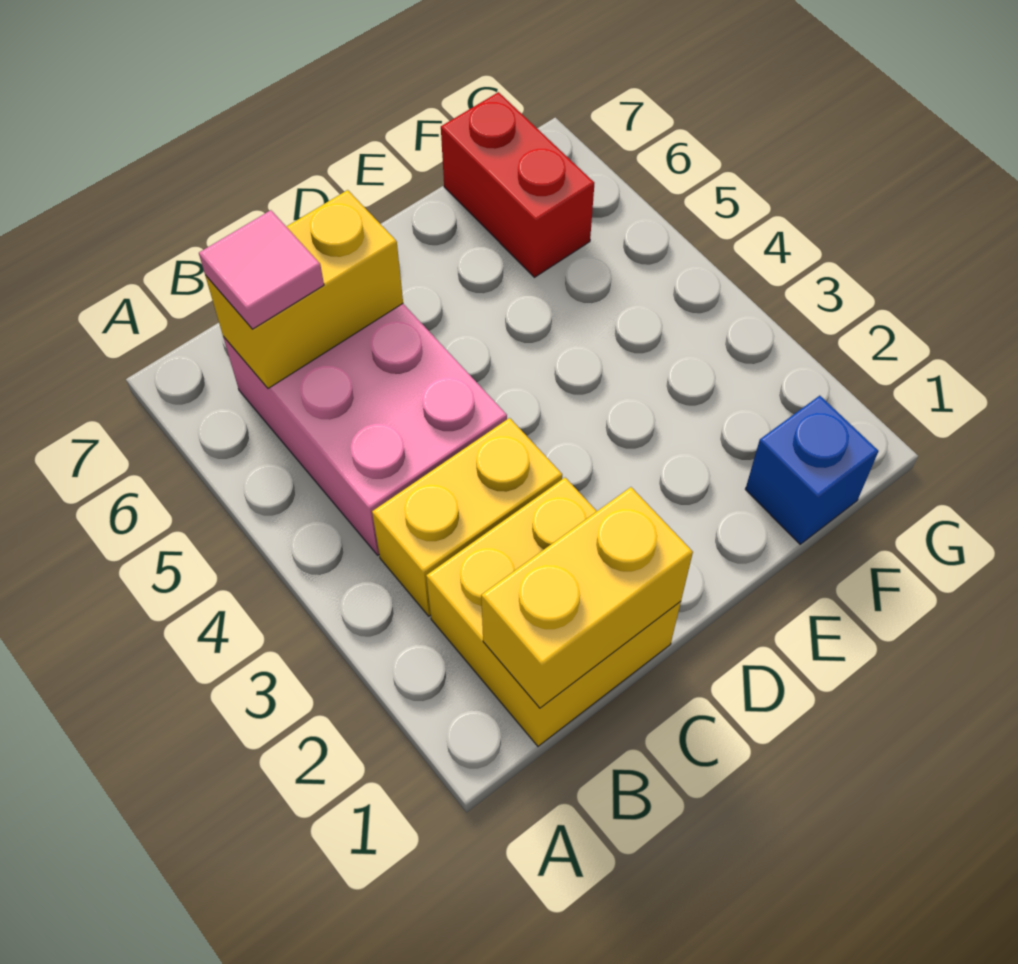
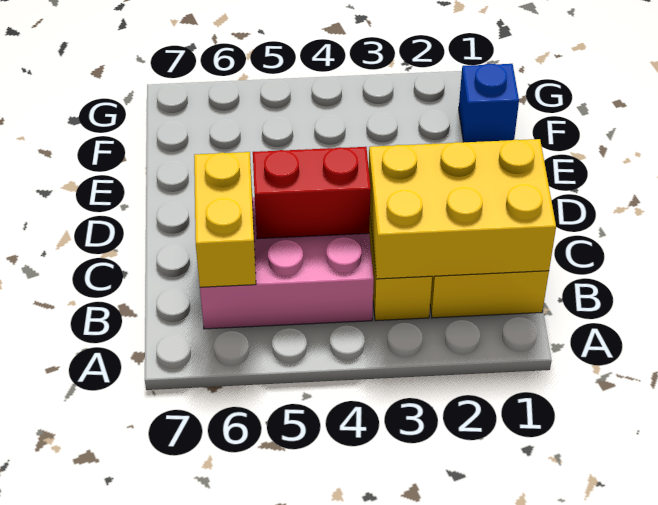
yellow 1x2 brick [481,487,693,708] -> yellow 2x3 brick [369,139,556,279]
pink 1x1 tile [199,210,324,329] -> none
red 1x2 brick [441,92,594,277] -> red 1x2 brick moved to [253,147,371,239]

